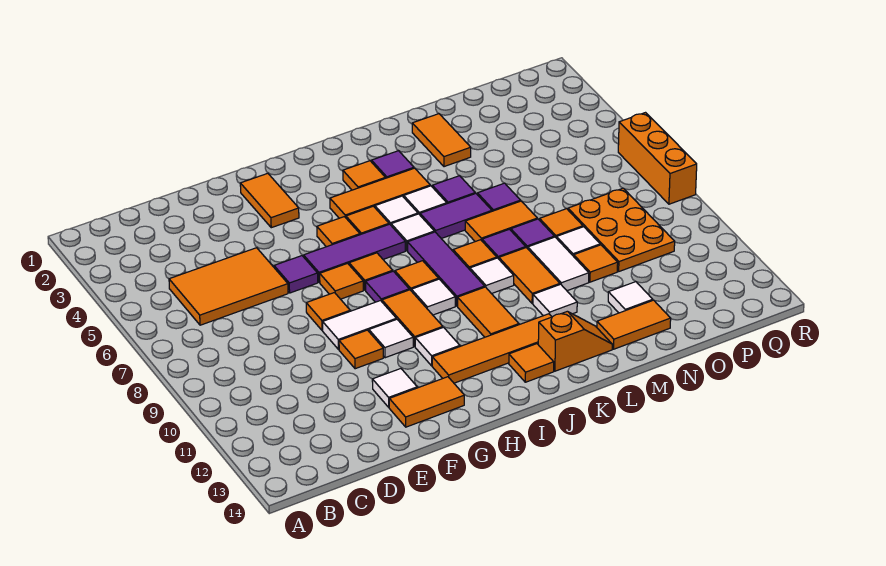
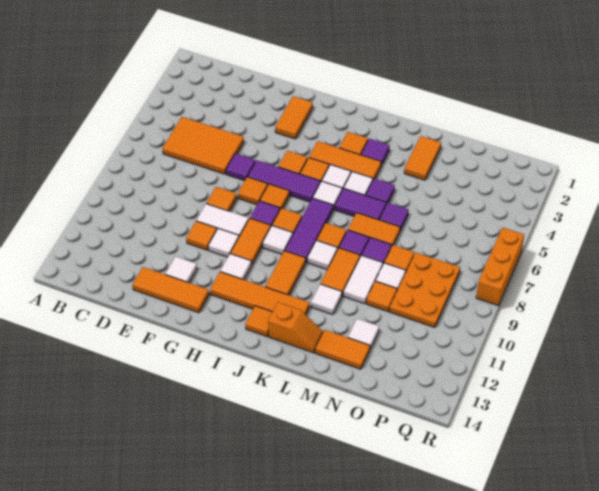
orange 1x2 tile [389,377,464,427] -> orange 1x3 tile [133,267,209,313]

